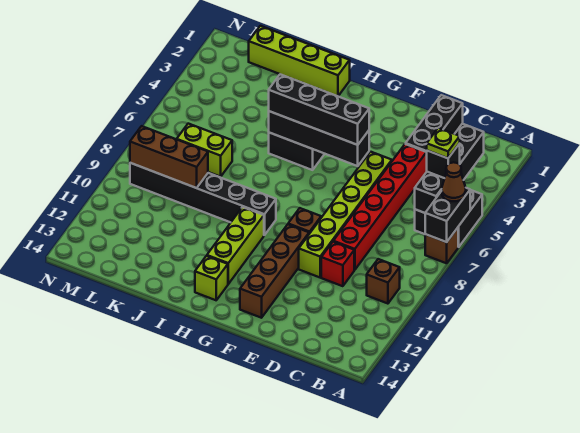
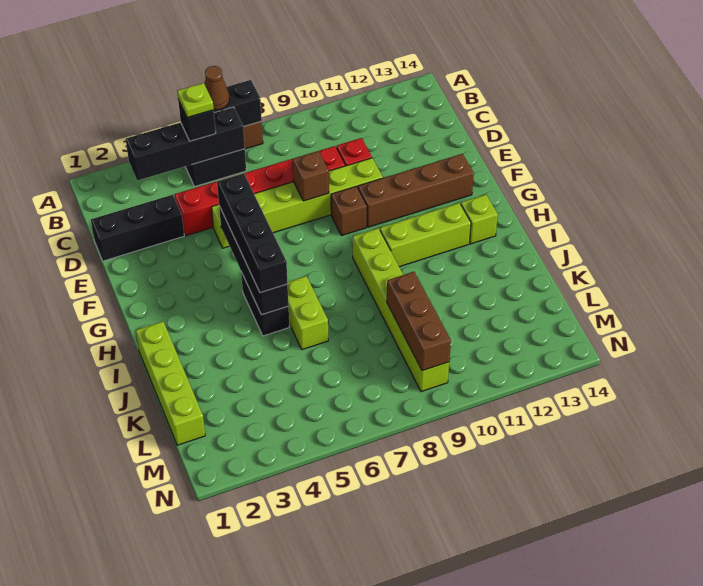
brown 1x1 brick [367,259,400,304] -> brown 1x1 brick moved to [292,151,329,201]
black 1x6 brick [130,163,276,235] -> lime 1x6 brick [353,228,449,392]
lime 1x2 brick [177,124,232,177] -> lime 1x2 brick moved to [287,276,328,350]

